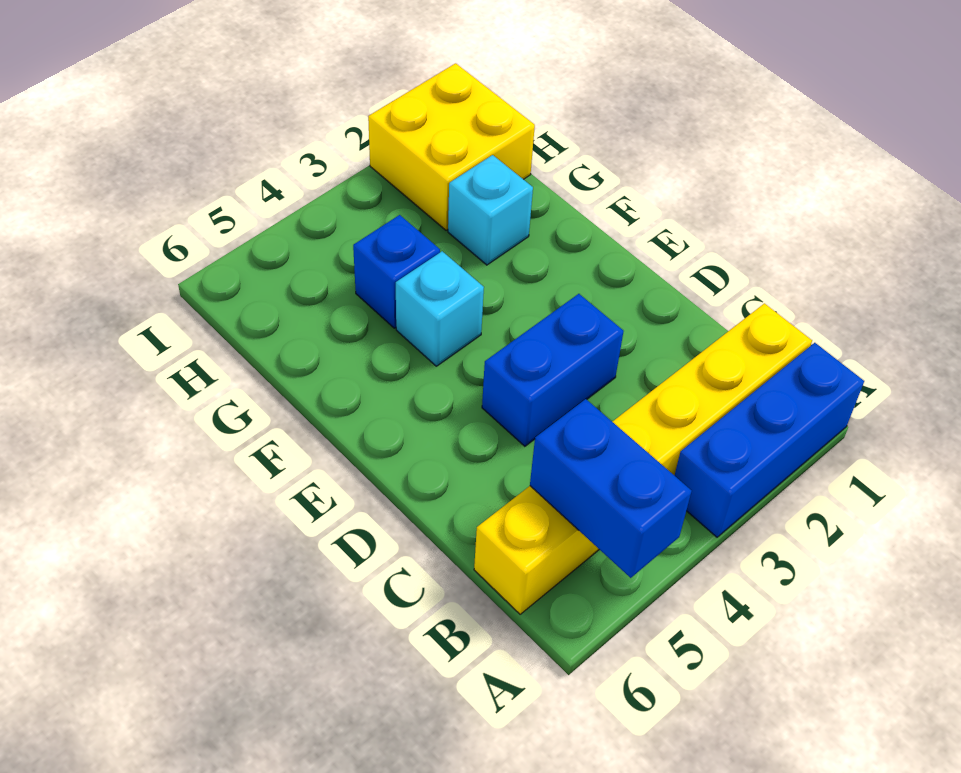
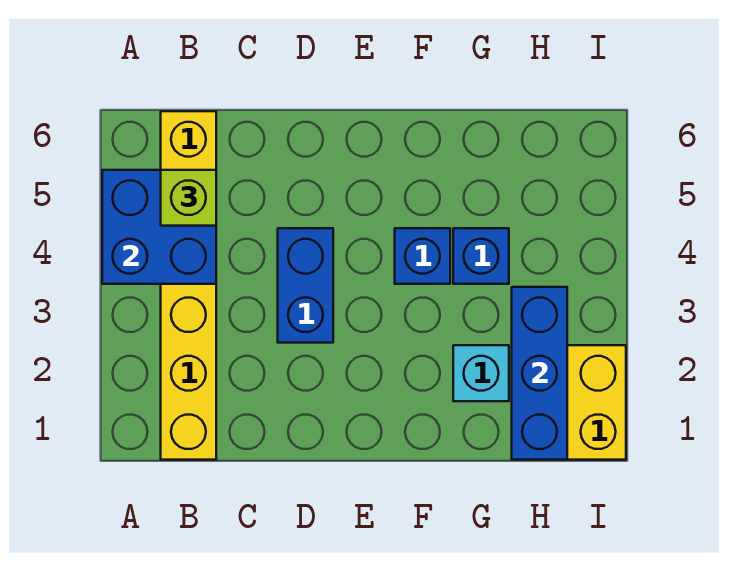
blue 1x3 brick [674,343,864,537] -> blue 1x3 brick moved to [512,287,567,460]
blue 1x2 brick [530,399,692,578] -> blue 2x2 brick [102,170,216,284]
none -> lime 1x1 brick [161,170,216,226]
cyan 1x1 brick [396,251,484,366] -> blue 1x1 brick [395,228,450,284]

